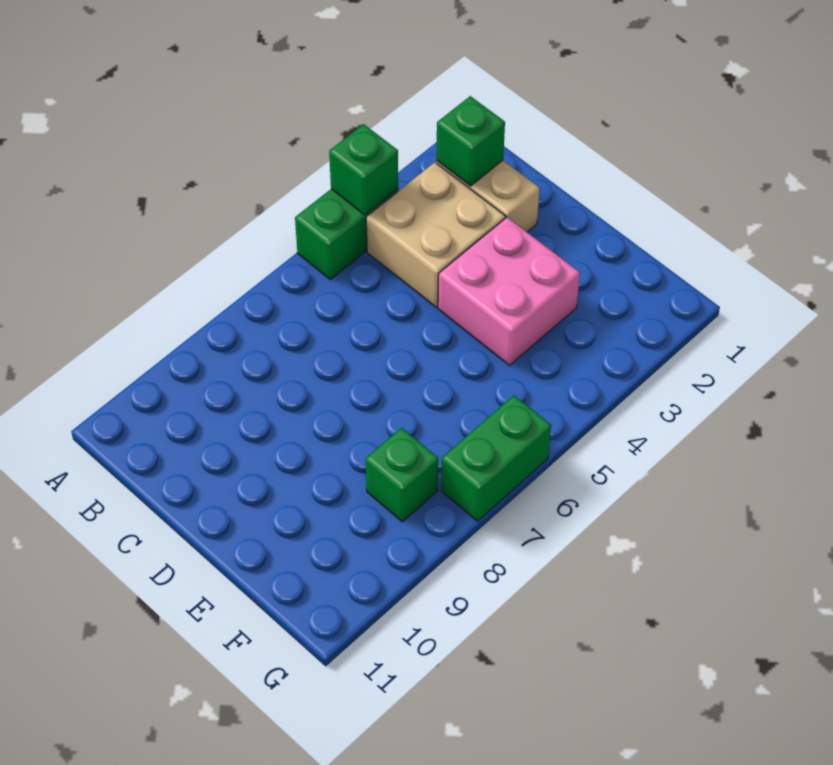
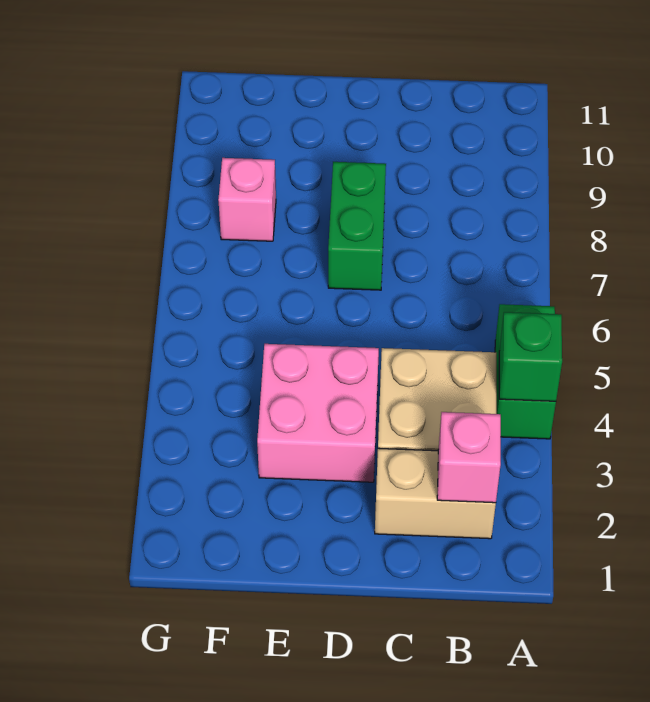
green 1x1 brick [437,96,505,186] -> pink 1x1 brick [437,412,501,503]
green 1x1 brick [365,428,438,522] -> pink 1x1 brick [218,158,276,241]
green 1x2 brick [441,395,551,521] -> green 1x2 brick moved to [328,162,386,290]

